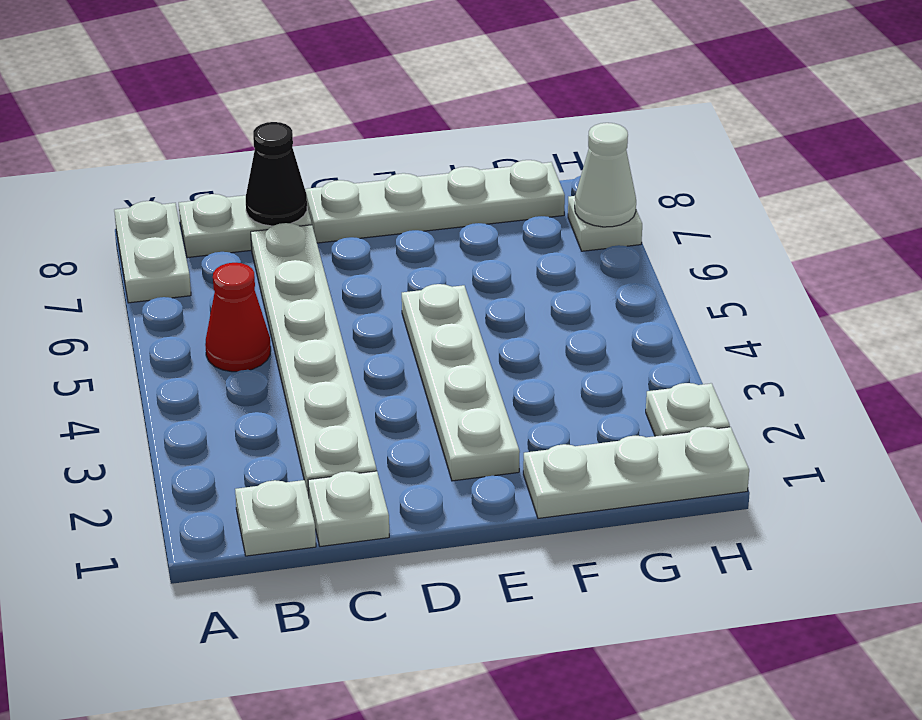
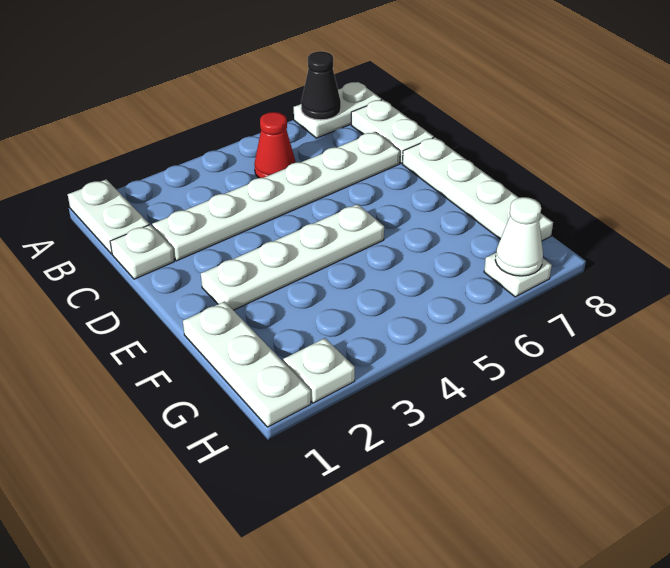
white 1x1 plate [235,480,316,556] -> white 1x2 plate [68,179,149,254]
black 1x1 cone [246,122,307,226] -> black 1x1 cone moved to [301,51,341,120]

